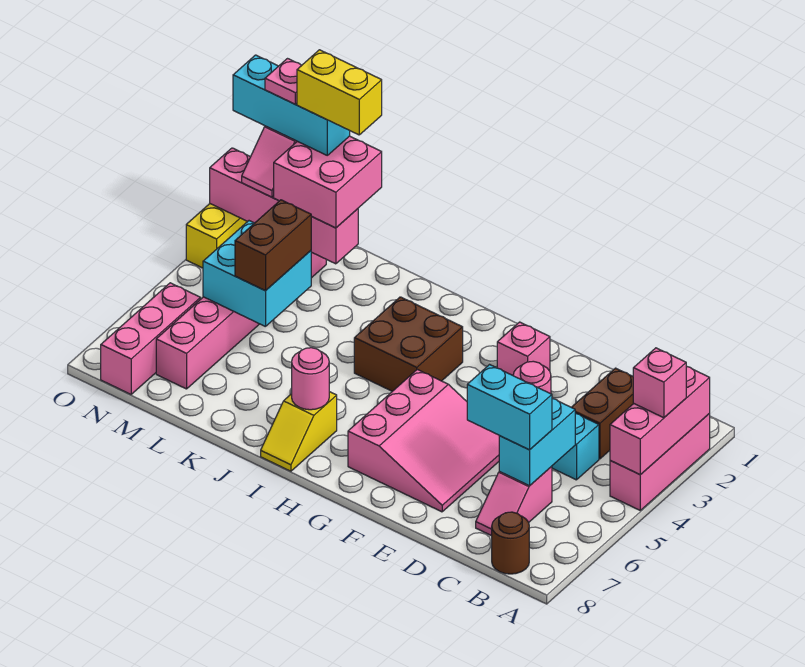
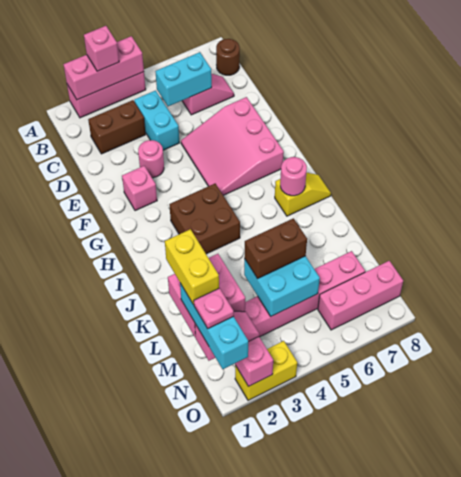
cyan 1x2 brick [467,365,552,450] -> none
pink 3x3 slope [348,369,499,512] -> pink 3x3 slope turned to [181,97,284,195]

